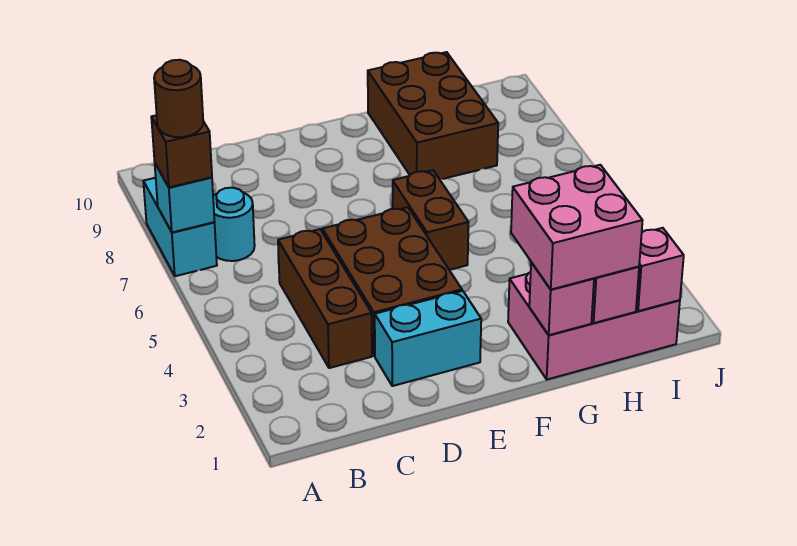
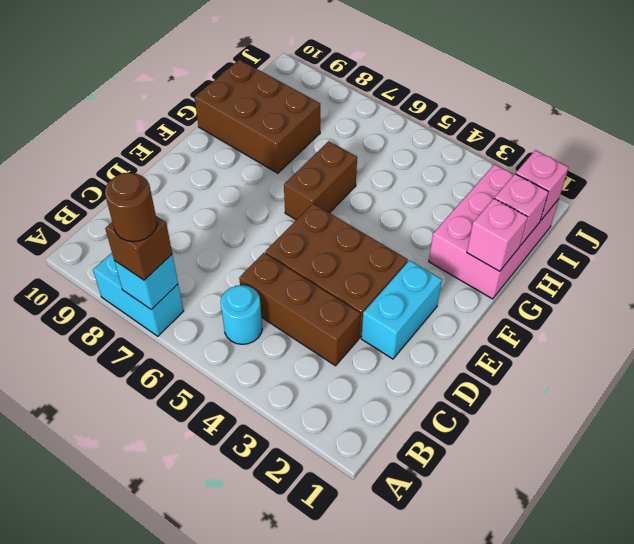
cyan 1x1 round brick [213,188,255,261] -> cyan 1x1 round brick moved to [221,285,262,344]
brown 1x2 brick [393,170,469,270] -> brown 1x2 brick turned to [284,141,357,220]
pink 2x2 brick [511,165,643,290] -> none

